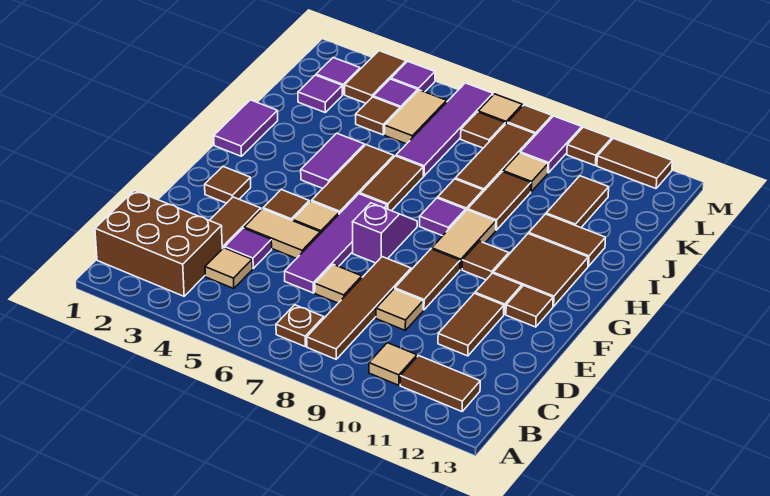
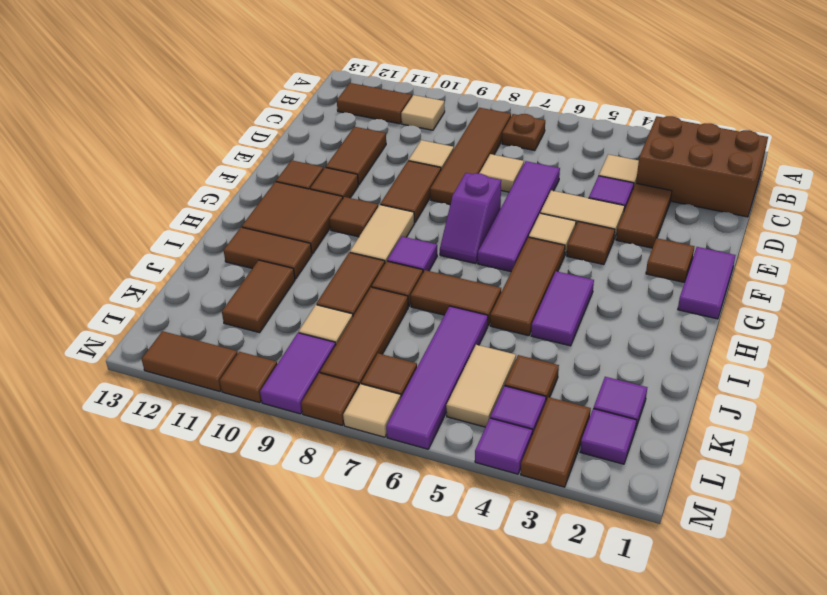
purple 1x2 tile [214,100,278,156] -> purple 1x2 tile moved to [678,247,736,319]
brown 1x2 tile [360,156,423,211] -> brown 1x2 tile turned to [411,270,501,325]

